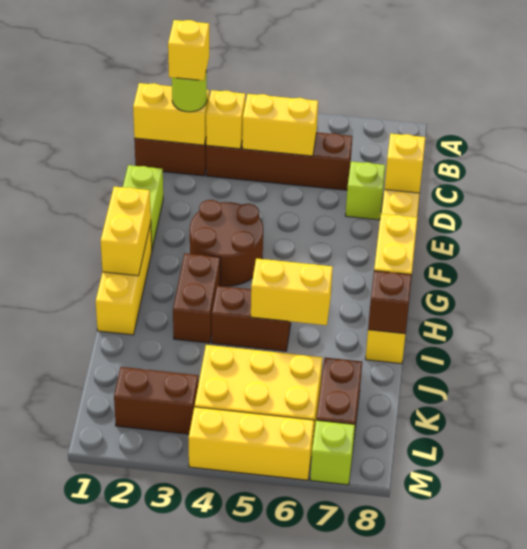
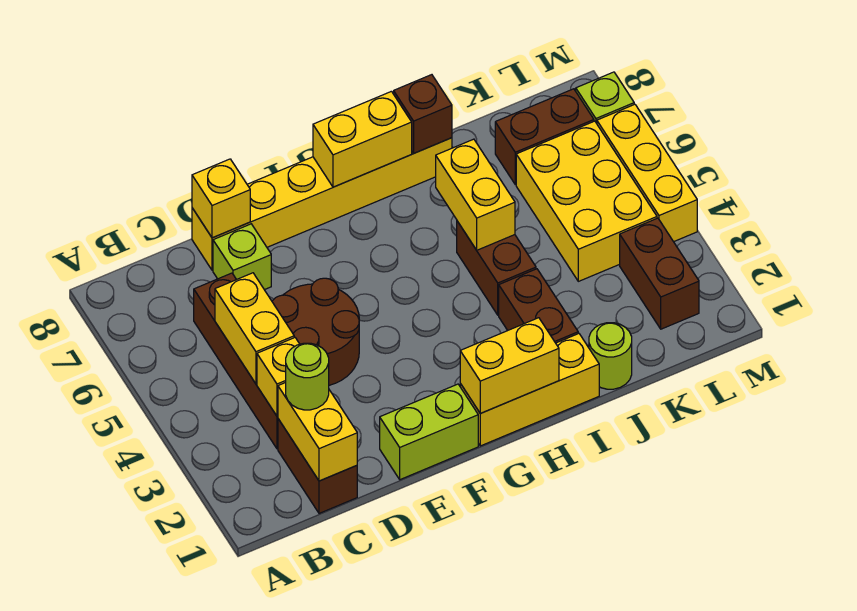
yellow 1x1 brick [168,20,209,81] -> none
brown 2x2 round brick [190,200,263,286] -> brown 2x2 round brick moved to [272,278,359,385]
brown 1x2 brick [173,253,220,343] -> brown 1x2 brick turned to [499,269,578,343]
none -> lime 1x1 round brick [589,323,632,389]

